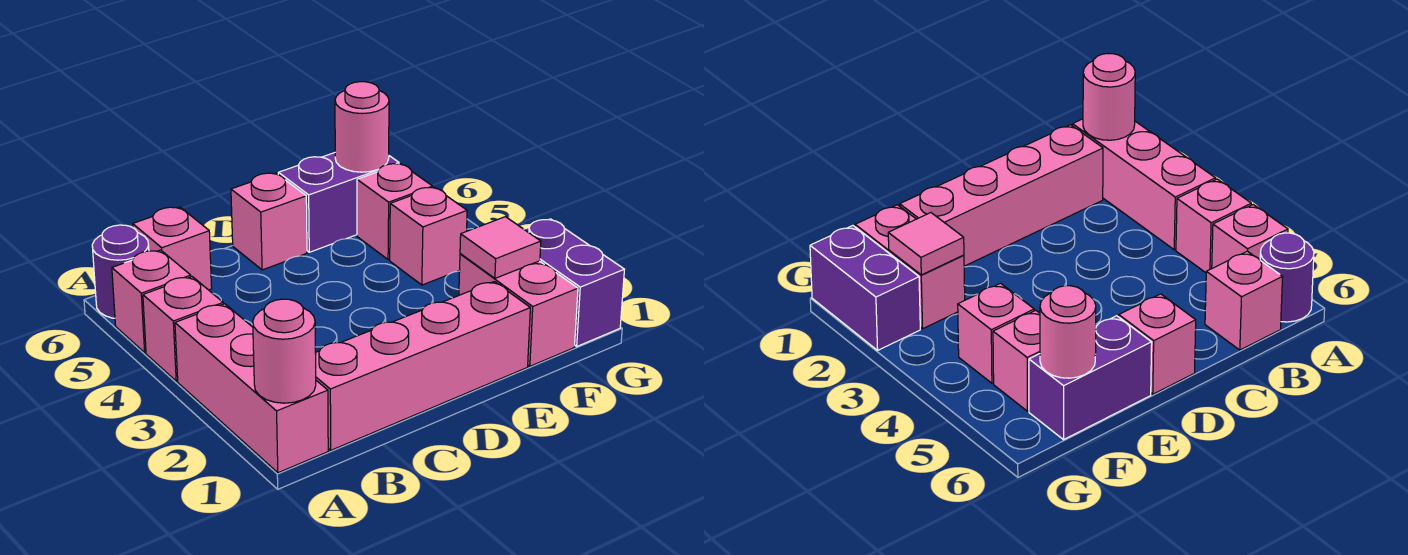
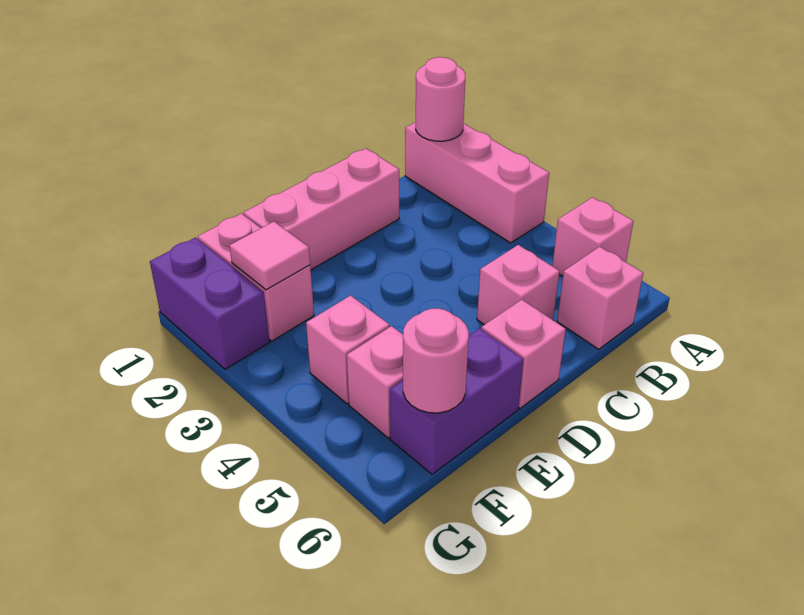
pink 1x1 brick [143,277,223,381] -> pink 1x1 brick moved to [477,245,560,325]
purple 1x1 round brick [92,225,149,318] -> none
pink 1x4 brick [316,282,530,450] -> pink 1x3 brick [244,148,399,270]

